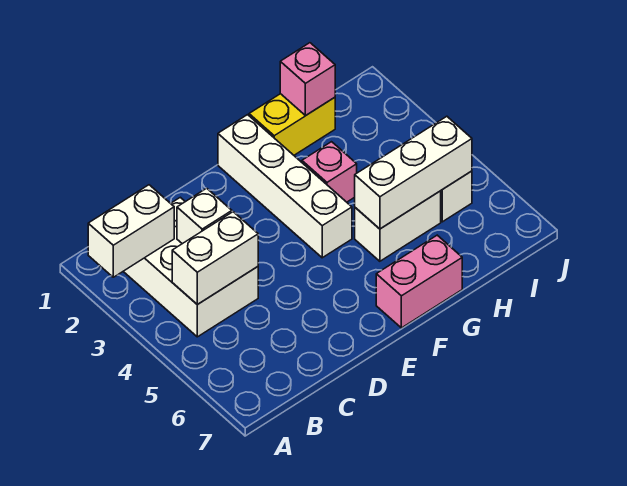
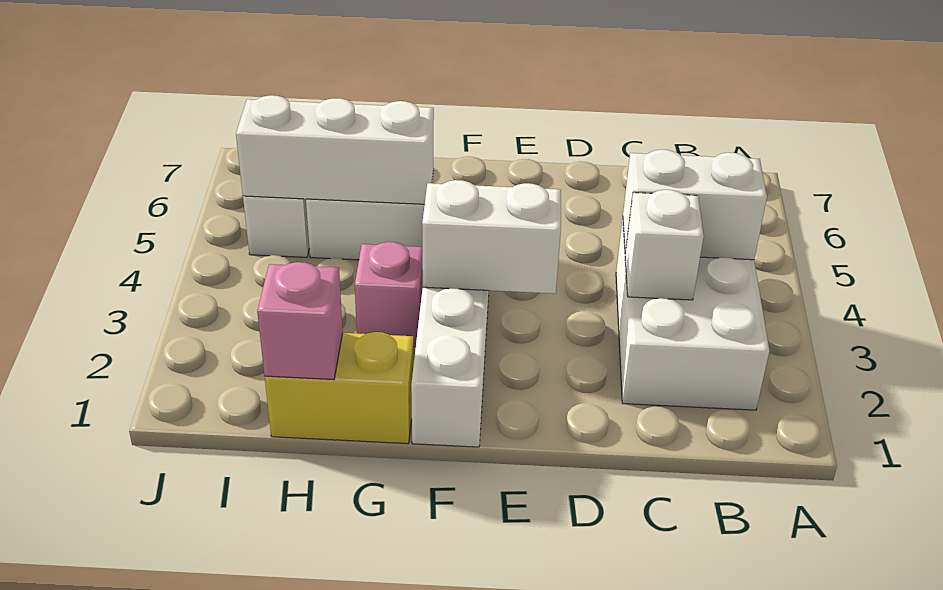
white 1x2 brick [88,185,174,277] -> white 1x2 brick moved to [422,180,561,294]
pink 1x2 brick [376,235,462,328] -> none

